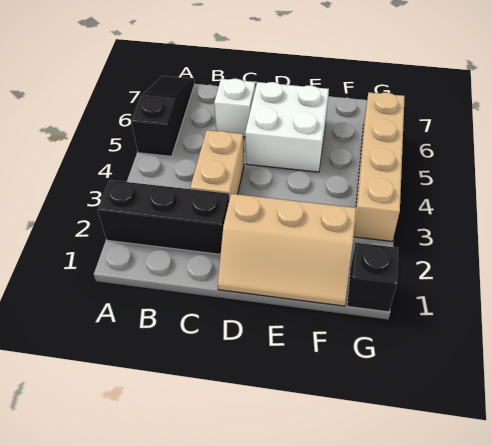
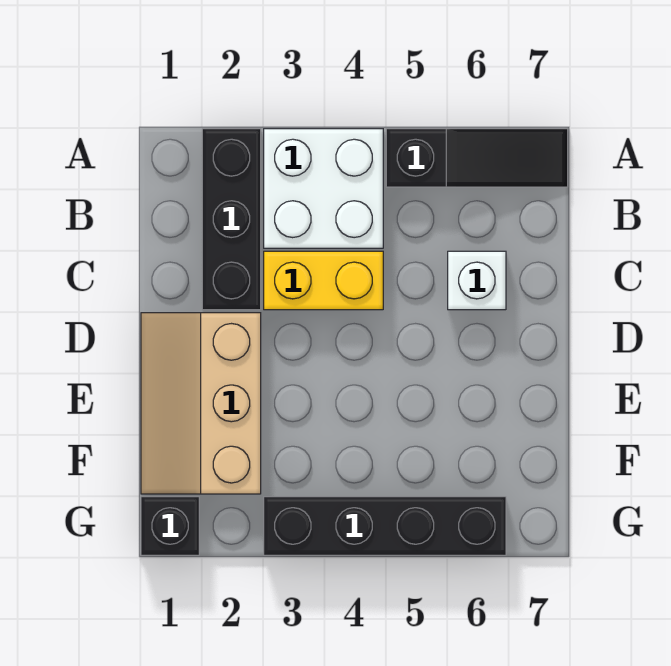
tan 1x2 brick [190,130,244,199] -> yellow 1x2 brick [264,251,383,310]
white 2x2 brick [245,82,329,172] -> white 2x2 brick moved to [264,129,383,248]
tan 1x4 brick [354,92,405,241] -> black 1x4 brick [264,497,506,555]

